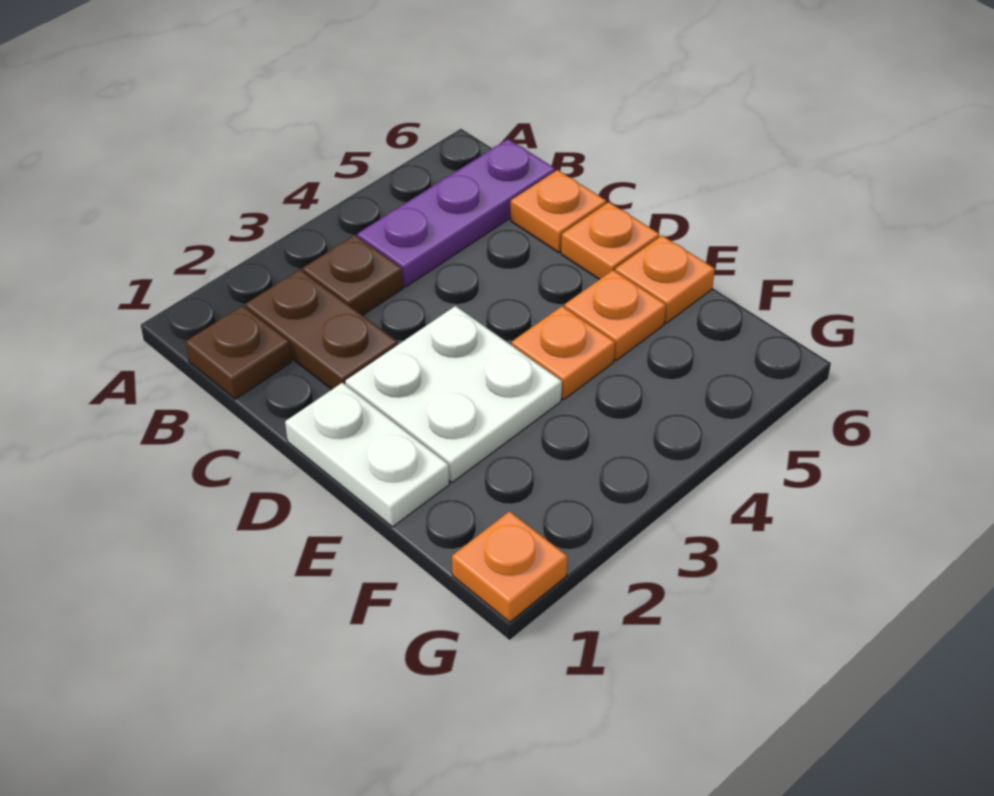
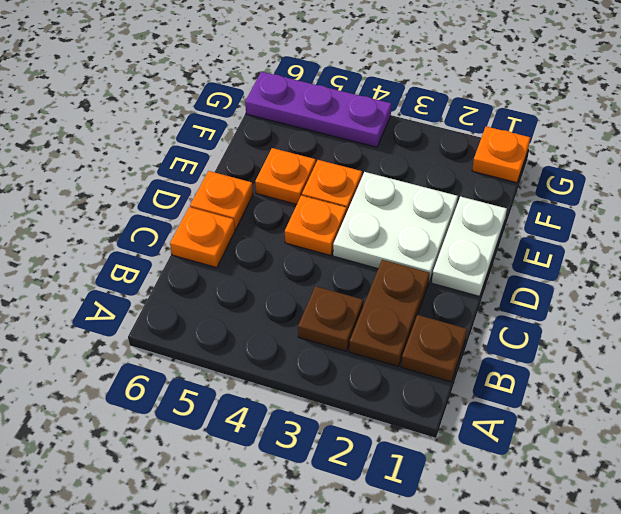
purple 1x3 plate [358,139,555,287] -> purple 1x3 plate moved to [245,72,391,147]
orange 1x1 plate [615,236,715,323] -> orange 1x1 plate moved to [285,196,346,255]

